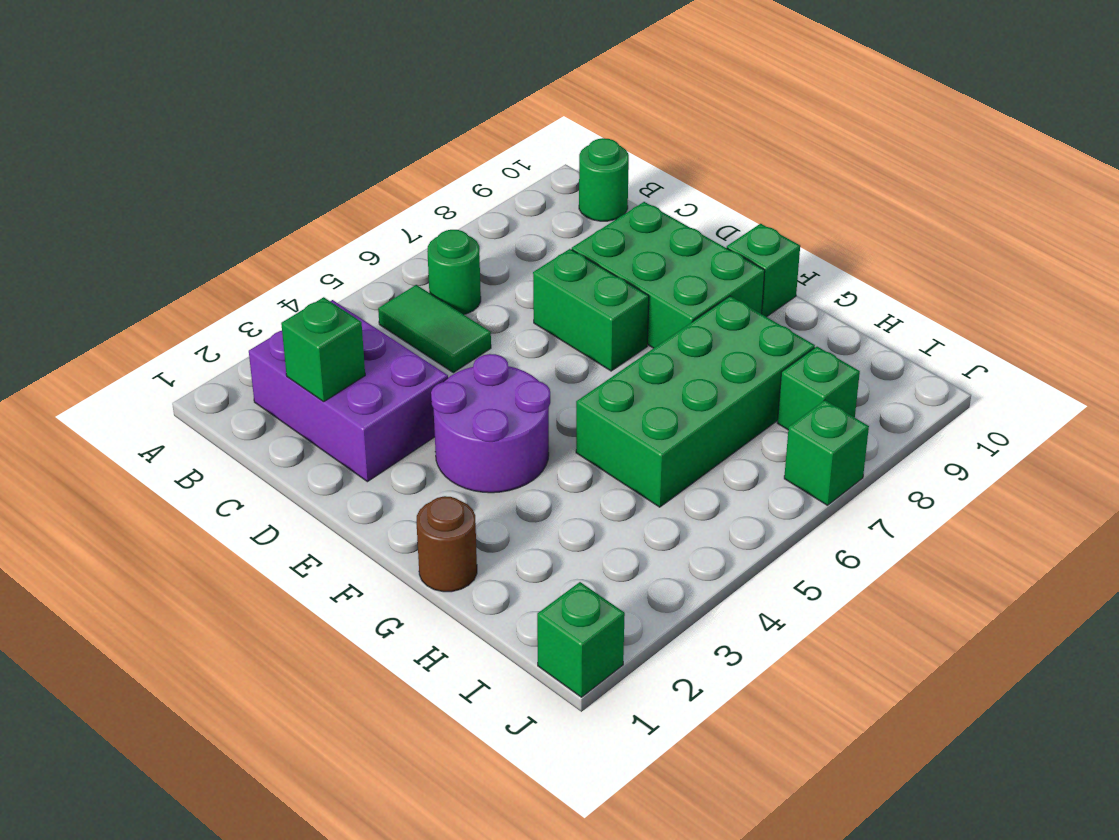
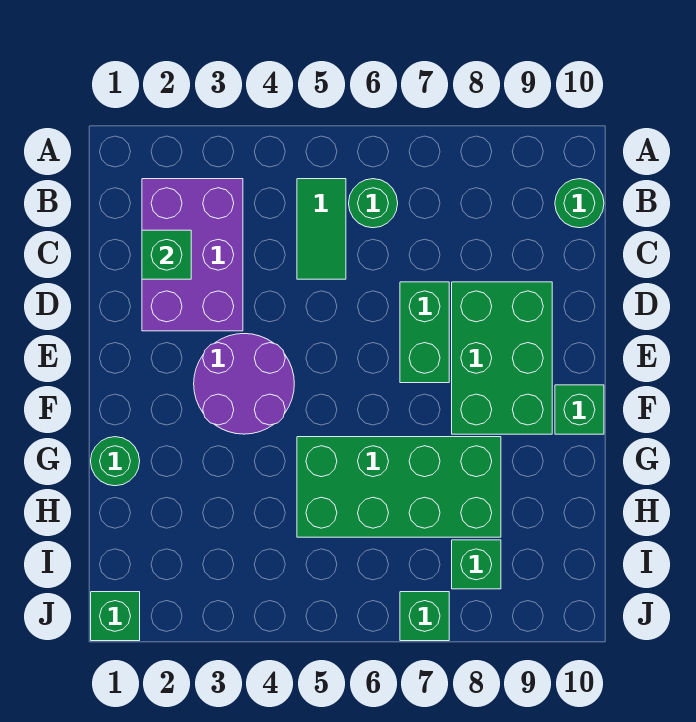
brown 1x1 round brick [416,496,477,592] -> green 1x1 round brick [91,437,140,486]

